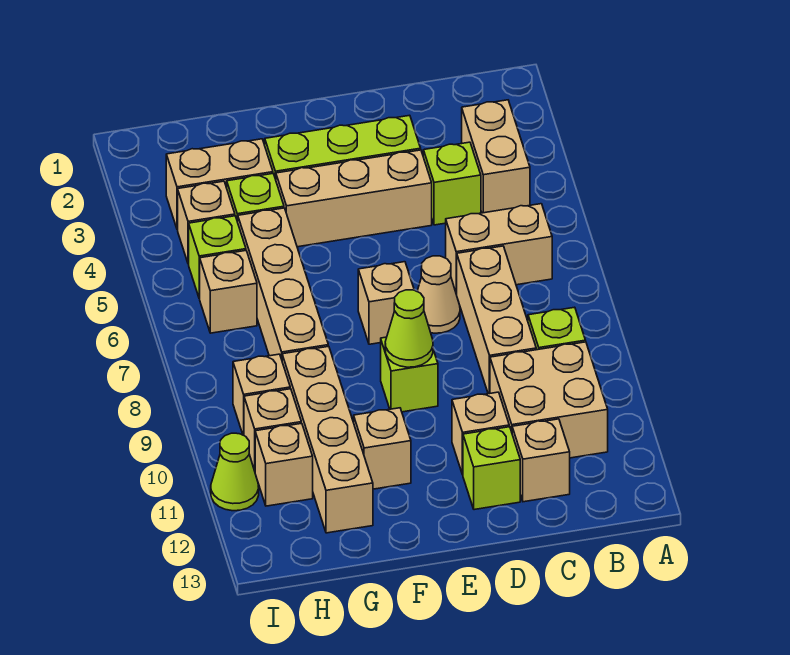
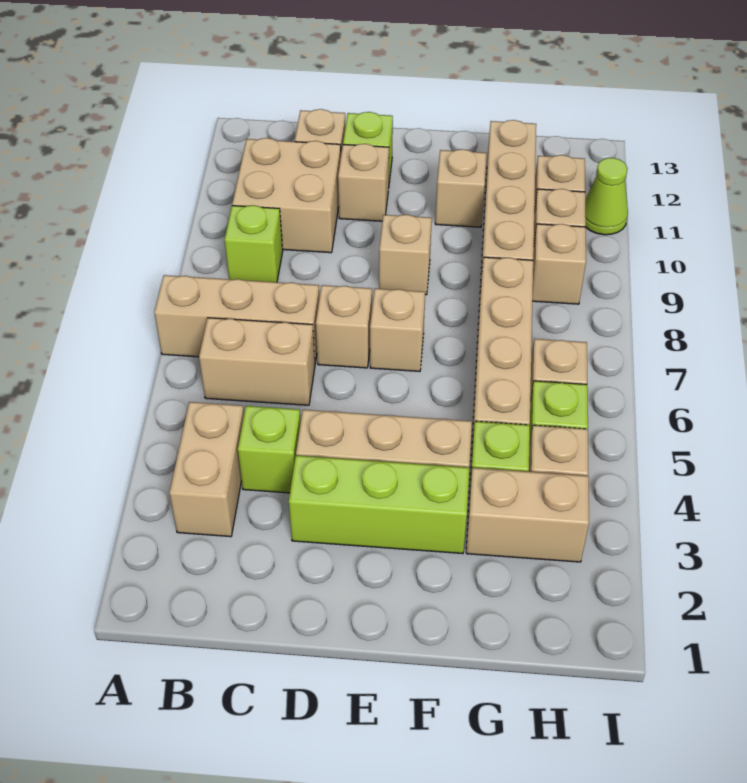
tan 1x3 brick [456,246,536,394] -> tan 1x3 brick turned to [154,275,319,363]
tan 1x1 cone [417,256,460,333] -> tan 1x1 brick [316,285,372,368]
lime 1x1 brick [381,337,438,412] -> tan 1x1 brick [379,215,432,295]
lime 1x1 cone [385,290,433,367] -> none

